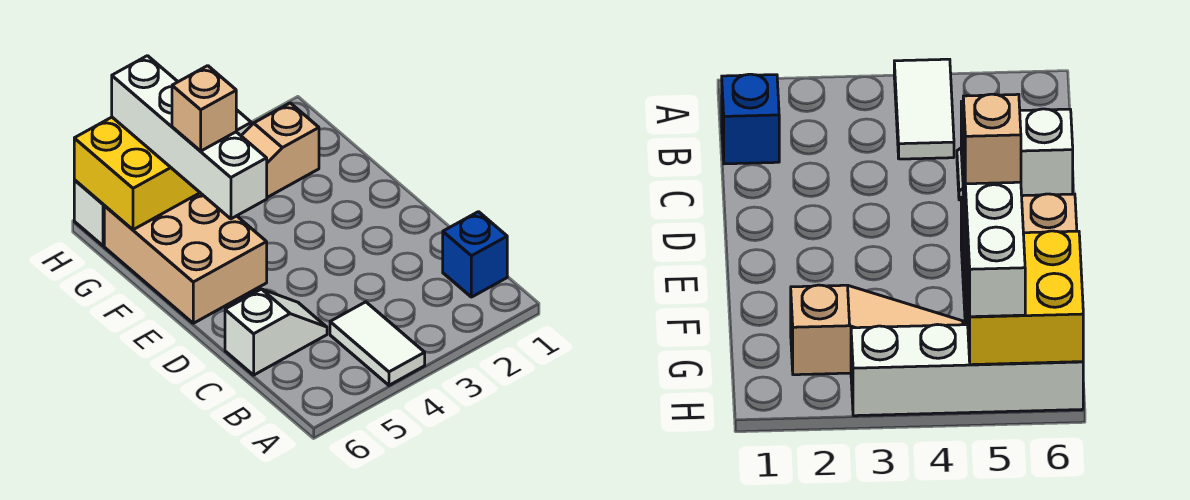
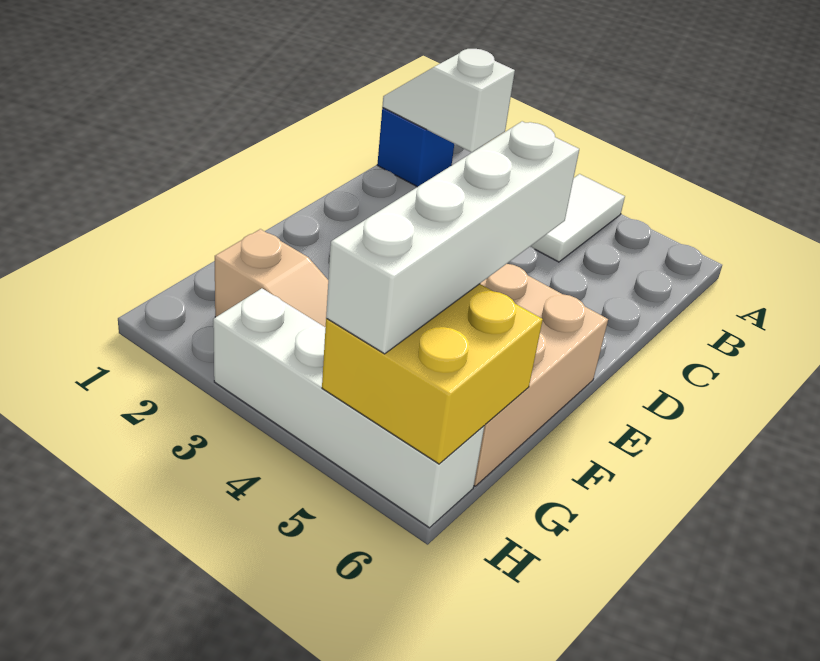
white 1x2 slope [225,289,327,375] -> white 1x2 slope moved to [382,49,515,152]
tan 1x1 brick [172,66,236,151] -> none

